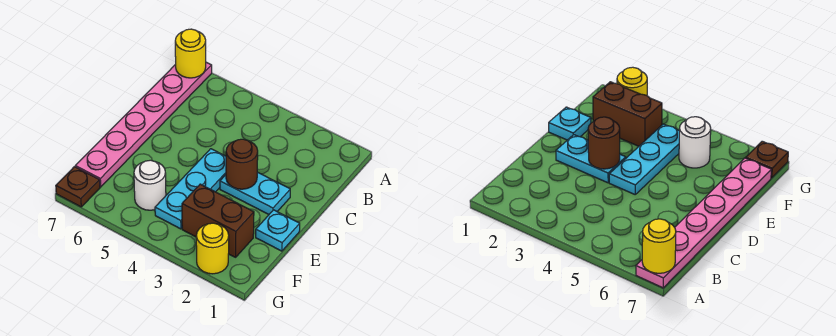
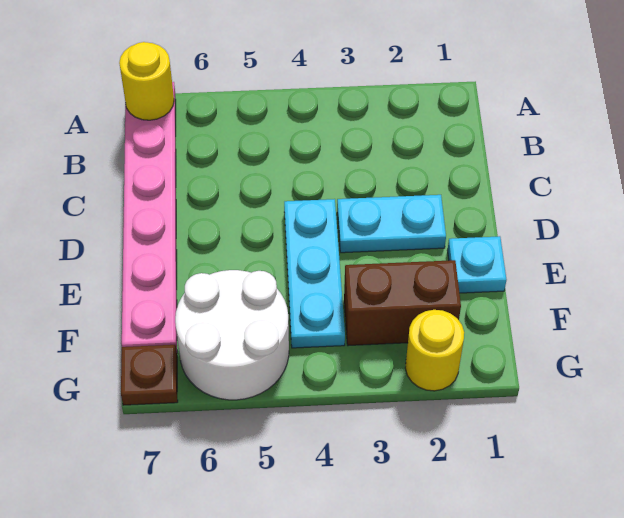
brown 1x1 round brick [226,139,258,189] -> none
white 1x1 round brick [134,160,166,210] -> white 2x2 round brick [175,270,289,400]

